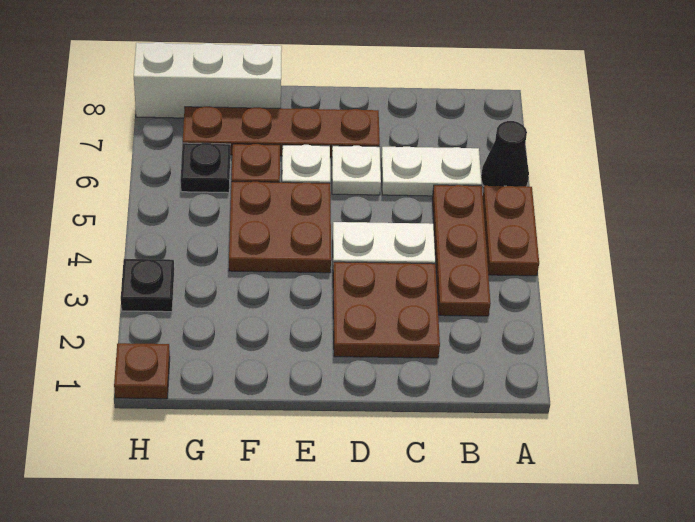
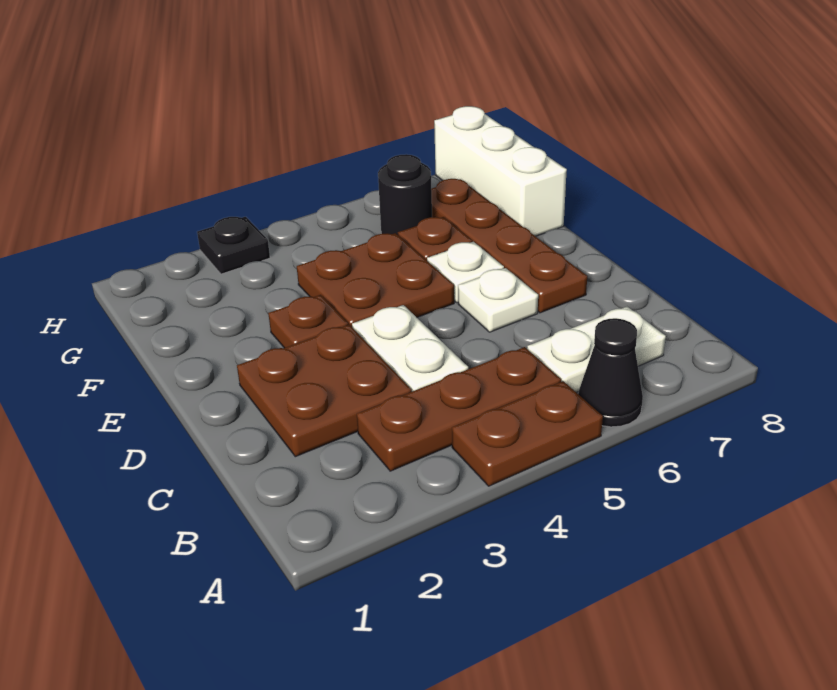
white 1x2 plate [381,147,482,196] -> white 1x2 plate turned to [527,307,666,393]
black 1x1 plate [181,143,230,193] -> black 1x1 round brick [378,154,432,235]
brown 1x1 plate [114,343,170,399] -> brown 1x1 plate moved to [268,295,348,348]

